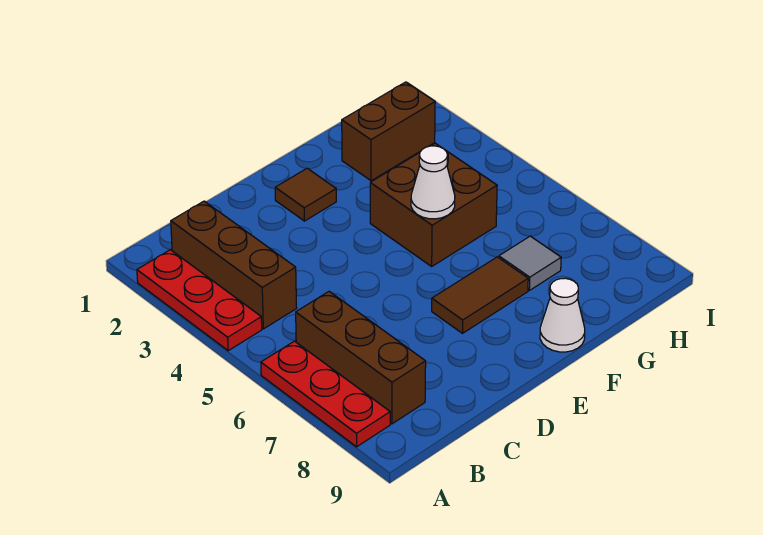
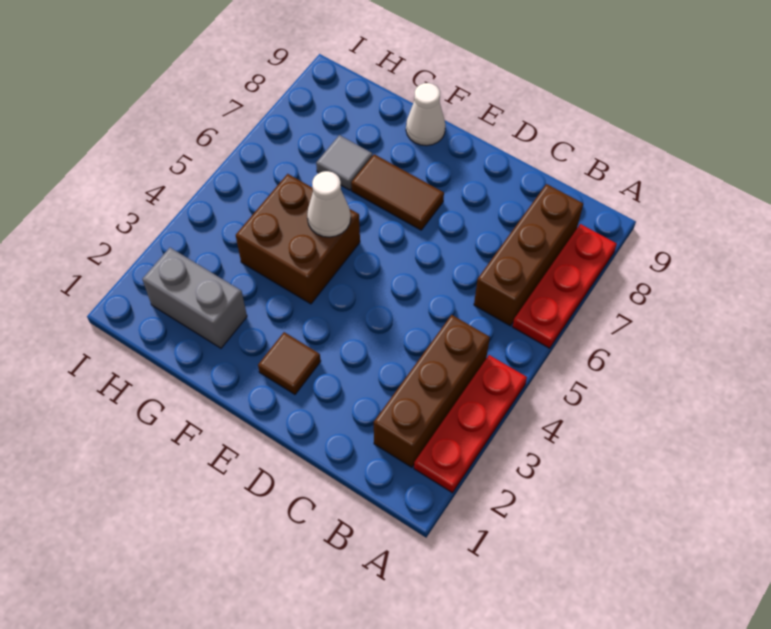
brown 1x2 brick [342,82,435,181] -> grey 1x2 brick [142,248,247,348]

